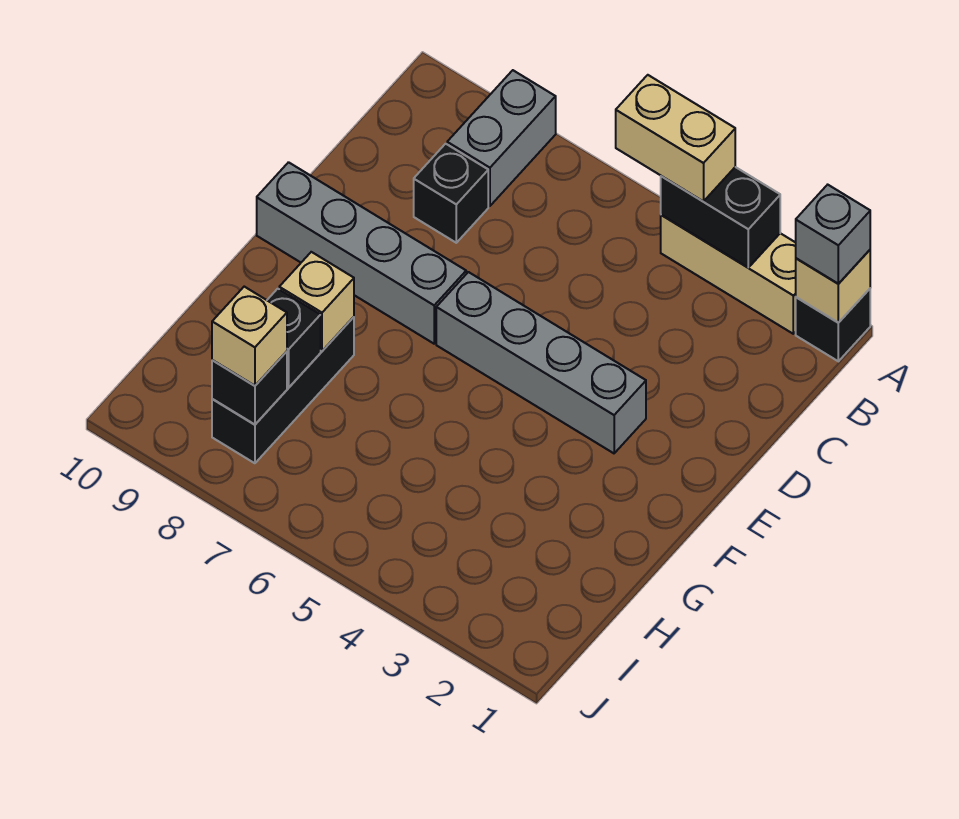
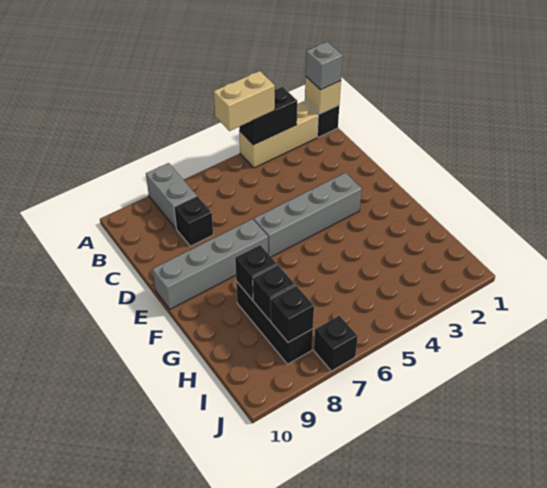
tan 1x1 brick [279,252,354,351] -> black 1x1 brick [235,245,277,300]
tan 1x1 brick [212,287,287,386] -> none
none -> black 1x1 brick [314,316,358,371]

